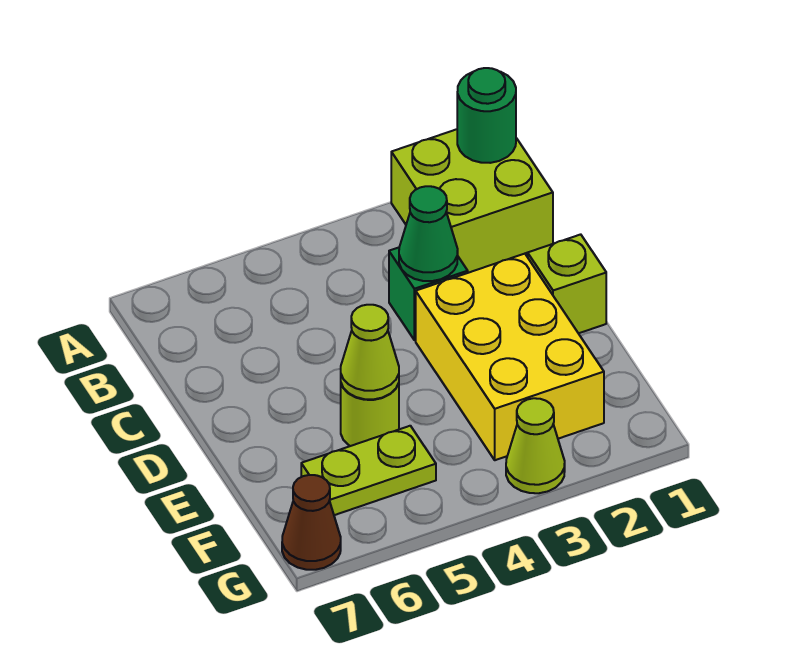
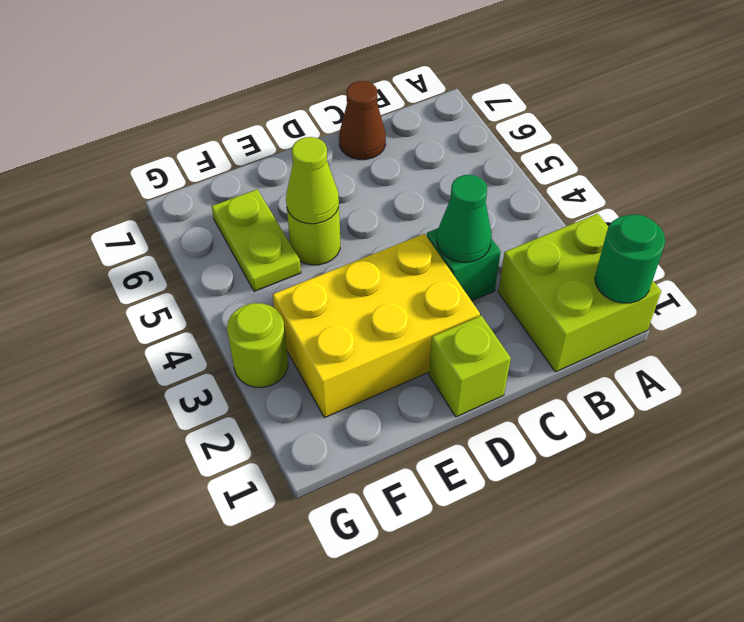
lime 1x1 cone [506,398,565,493] -> lime 1x1 round brick [227,303,288,387]
brown 1x1 cone [282,475,341,570] -> brown 1x1 cone moved to [339,81,386,160]

